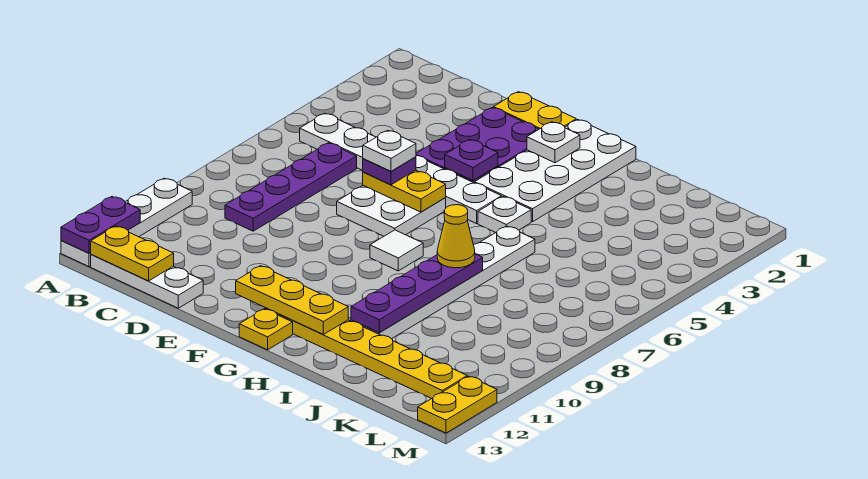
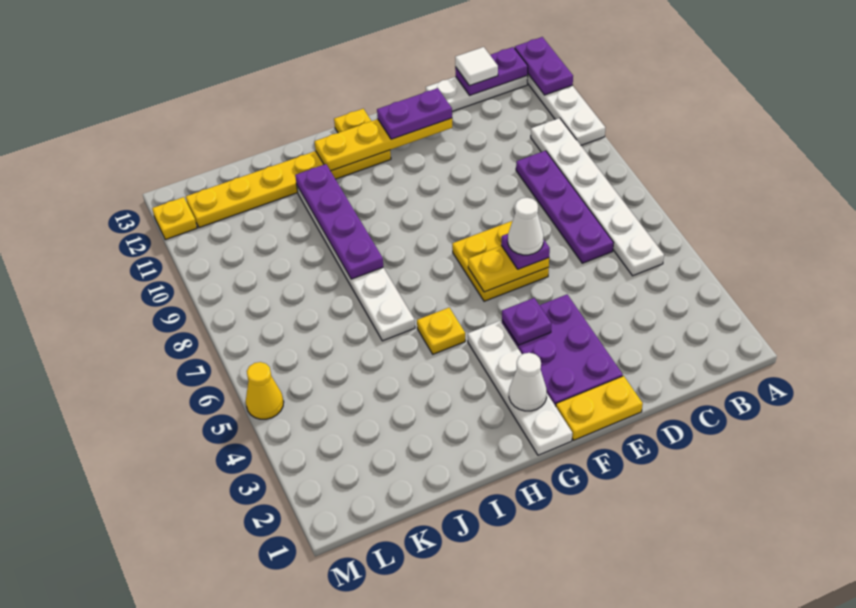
white 1x6 plate [300,113,502,224] -> white 1x6 plate turned to [531,118,664,276]
yellow 1x2 plate [91,226,174,281] -> purple 1x2 plate [455,47,528,96]
white 2x2 plate [337,186,446,236] -> yellow 2x2 plate [452,221,549,301]
white 1x1 plate [363,130,416,171] -> white 1x1 cone [508,198,543,255]
none -> purple 1x2 plate [377,88,452,139]
yellow 1x3 plate [236,266,348,334] -> yellow 1x4 plate [314,118,452,171]
white 2x4 plate [475,120,636,222] -> white 1x4 plate [468,321,572,455]
white 1x1 plate [527,122,580,163] -> white 1x1 cone [509,353,547,411]
white 1x1 tile [370,230,423,271] -> white 1x1 tile moved to [455,47,498,86]
white 1x1 plate [478,197,531,233] -> yellow 1x1 plate [417,308,465,354]
yellow 1x1 cone [437,205,475,268] -> yellow 1x1 cone moved to [246,362,284,419]
yellow 1x2 plate [418,376,497,433] -> yellow 1x1 plate [152,197,197,240]

